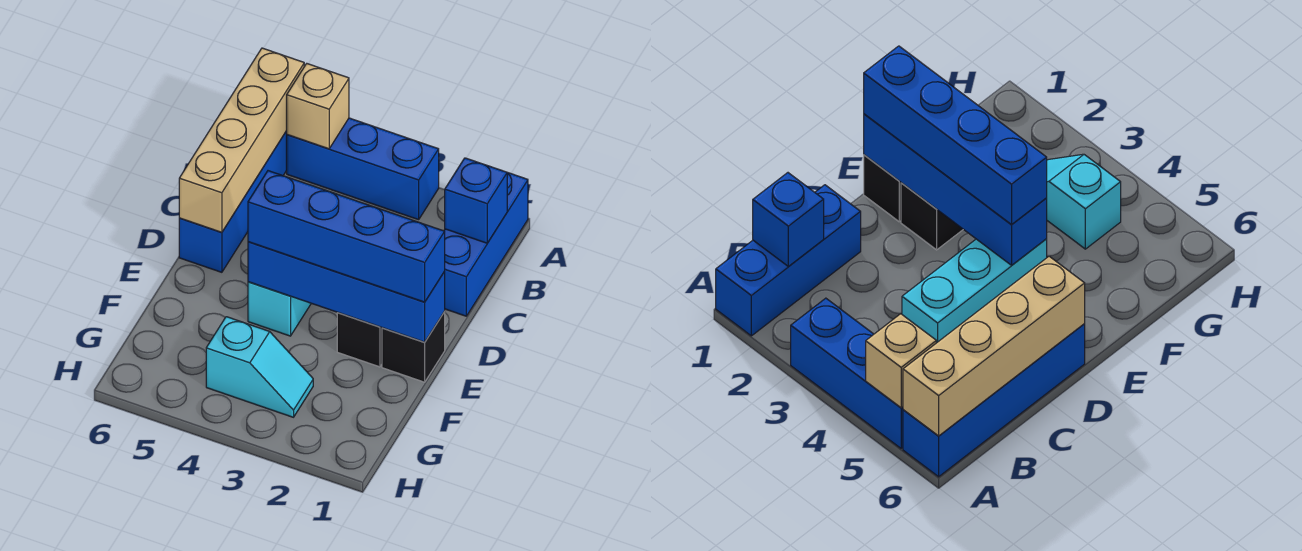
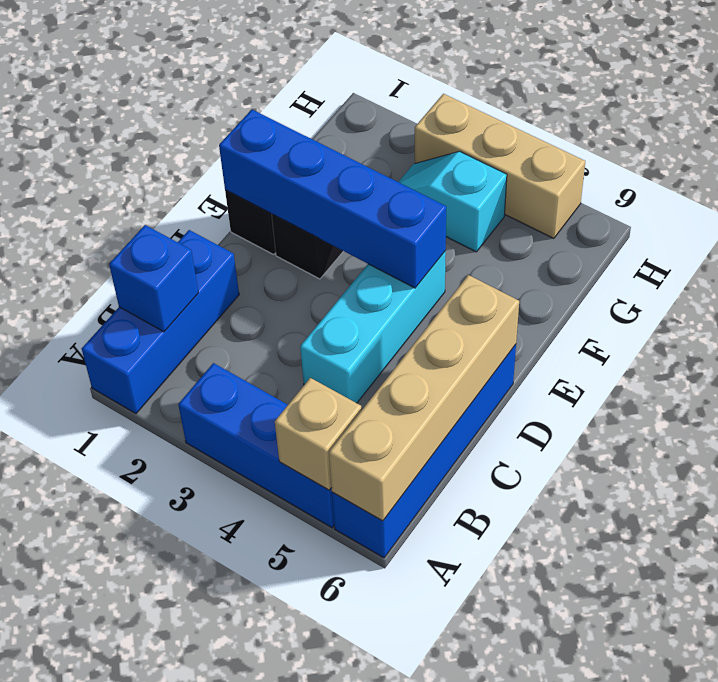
blue 1x4 brick [248,171,445,302] -> none
none -> tan 1x3 brick [415,94,585,239]

